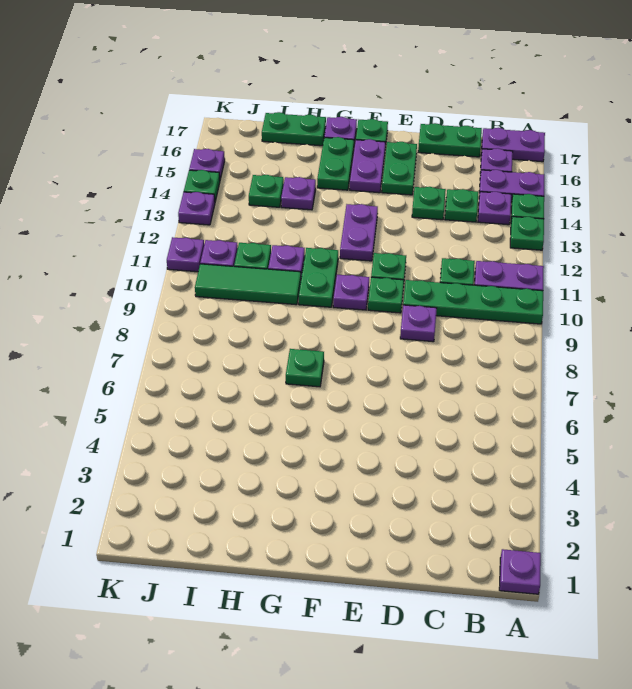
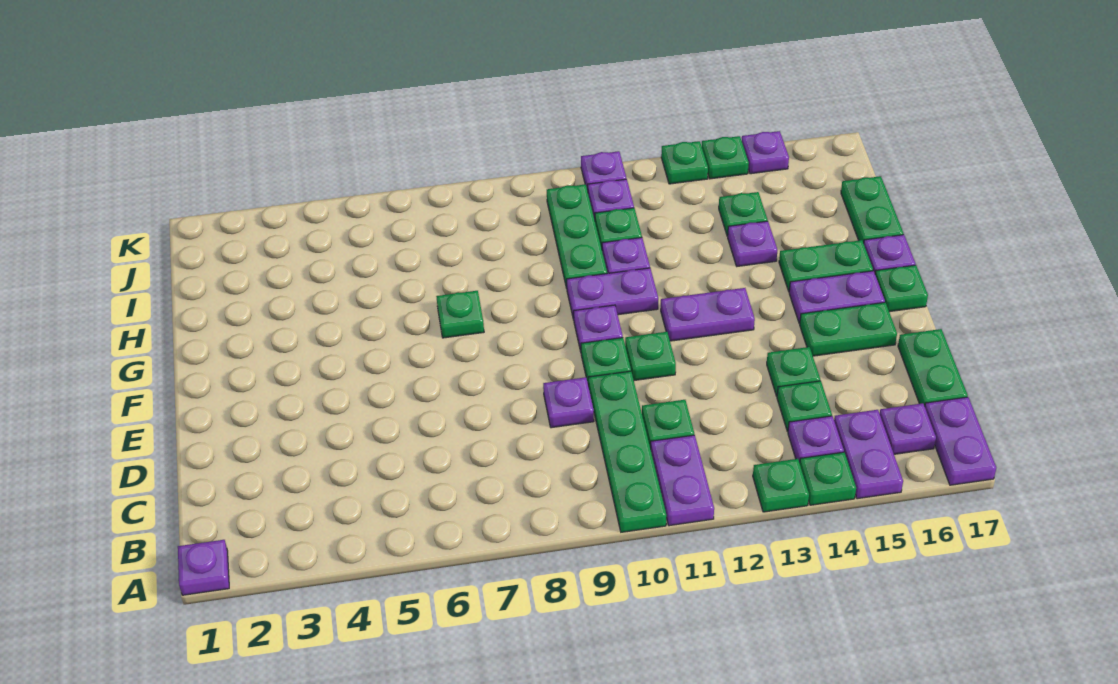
green 1x2 plate [298,248,338,307] -> purple 1x2 plate [567,268,658,320]
green 1x3 tile [195,264,301,305] -> green 1x3 plate [547,184,607,288]
purple 1x1 plate [178,192,215,225] -> green 1x1 plate [661,141,708,184]

